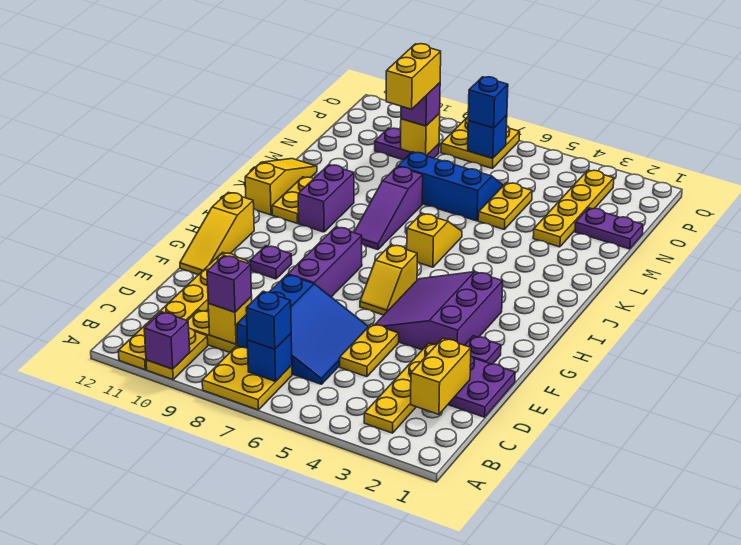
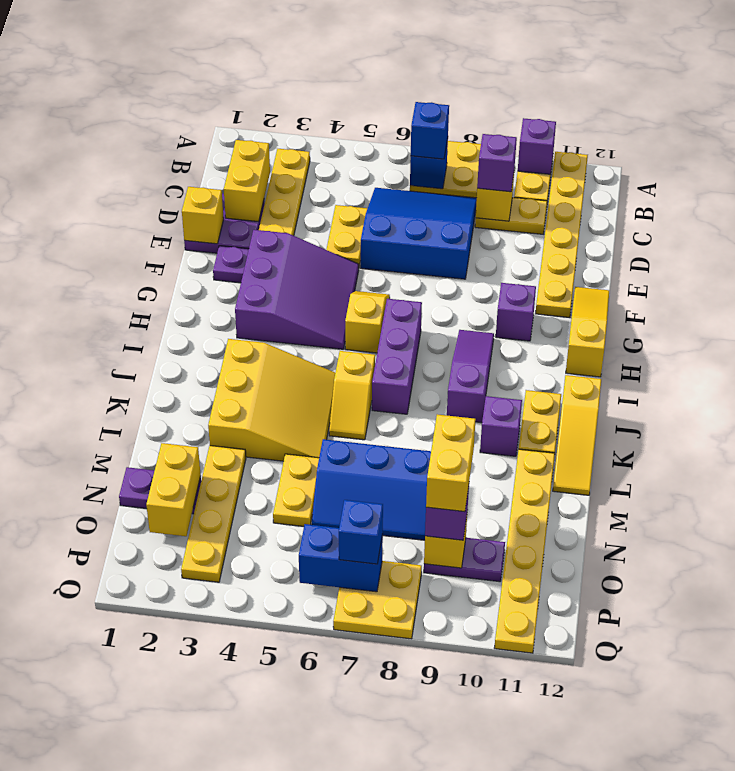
blue 3x3 slope [237,275,368,384] -> blue 3x3 slope turned to [361,188,477,279]
none -> yellow 1x1 brick [182,187,224,244]
purple 1x3 brick [288,227,362,297] -> purple 1x3 brick moved to [372,299,422,414]
purple 1x1 plate [250,246,292,279] -> purple 1x1 brick [496,283,536,341]
none -> yellow 3x3 slope [208,339,335,461]
purple 1x3 slope [354,167,423,250] -> purple 1x3 slope moved to [447,330,494,423]
purple 1x2 brick [298,165,354,232] -> purple 1x1 brick [480,396,522,456]
none -> yellow 1x6 plate [494,449,555,653]
none -> yellow 1x2 brick [146,443,201,536]
blue 1x1 brick [468,115,507,158] -> blue 1x2 brick [299,524,383,592]

